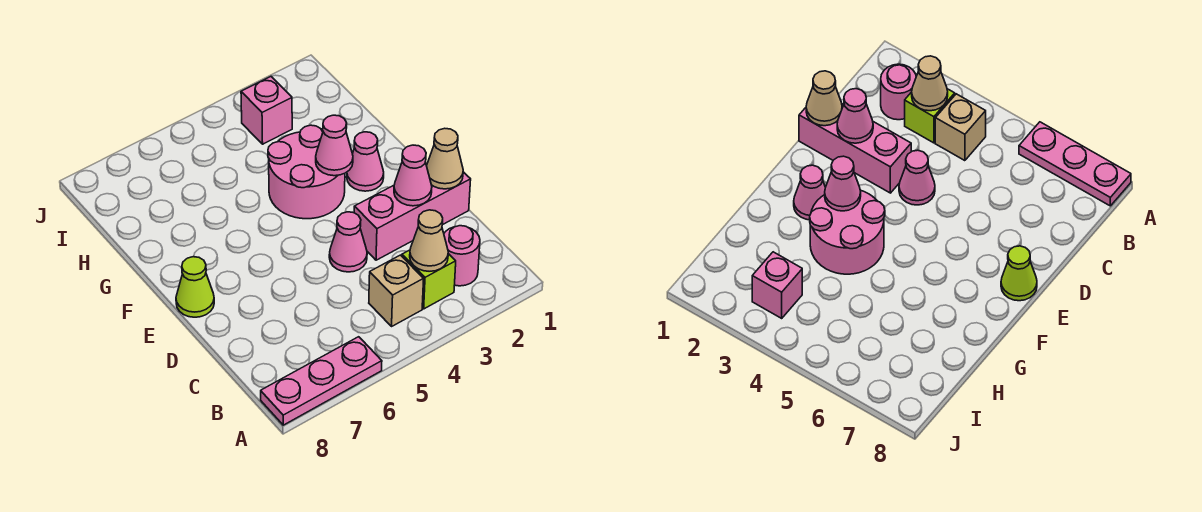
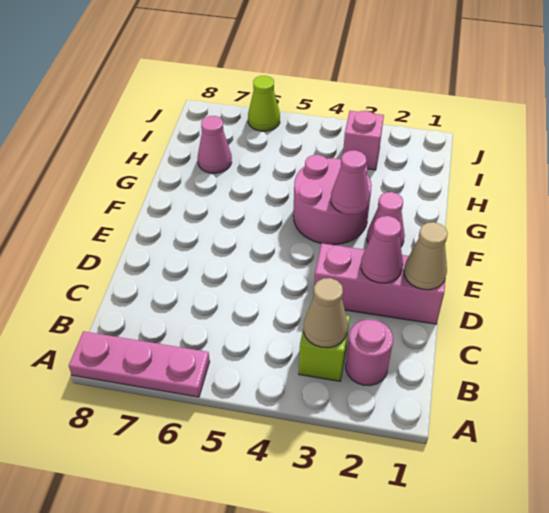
tan 1x1 brick [369,255,424,326] -> none
pink 1x1 cone [329,212,367,272] -> pink 1x1 cone moved to [197,116,232,173]
lime 1x1 cone [176,257,214,317] -> lime 1x1 cone moved to [248,76,280,131]

